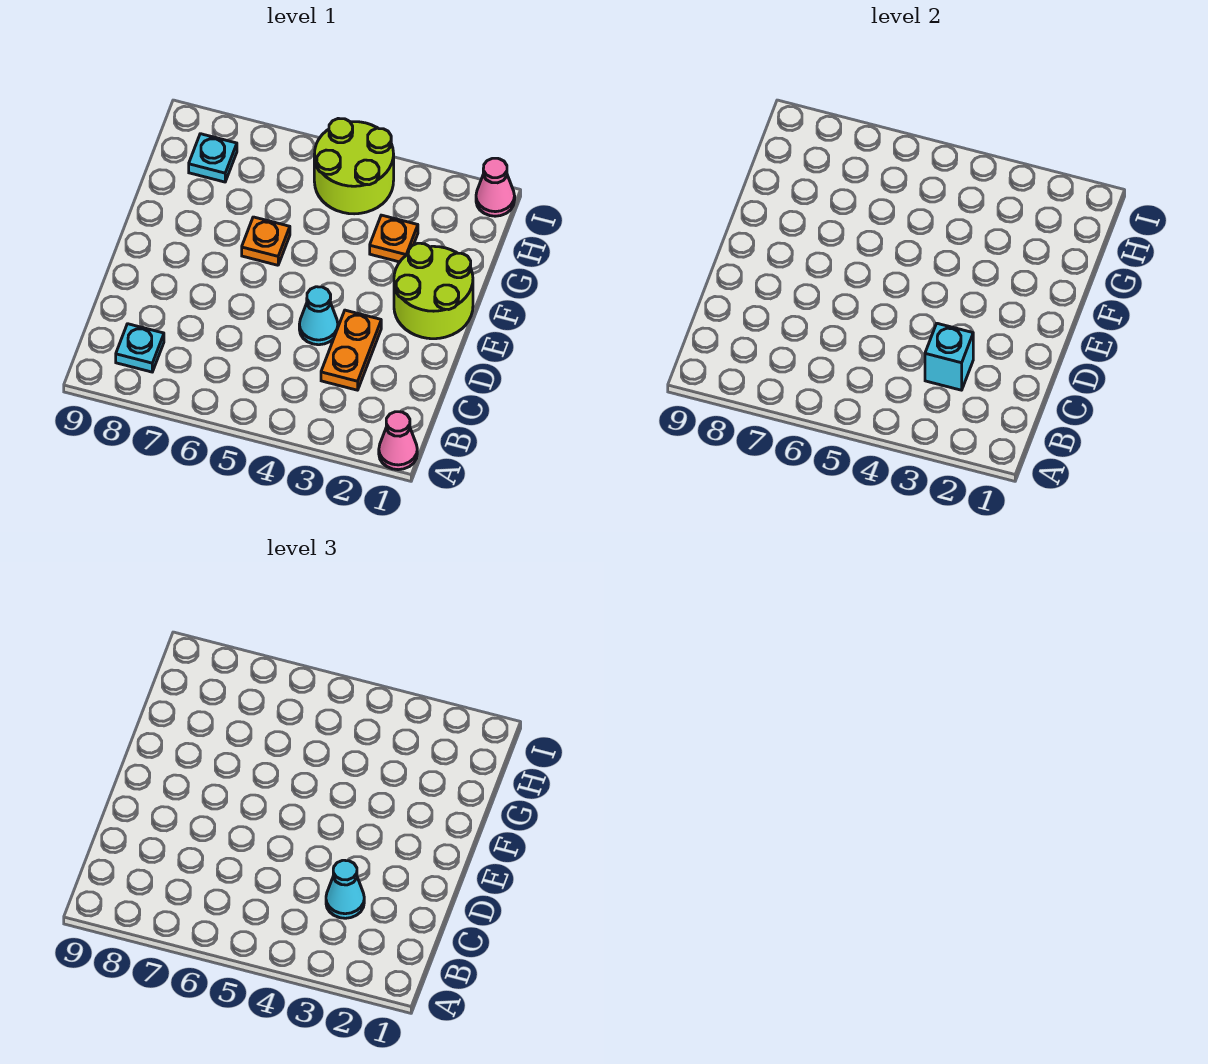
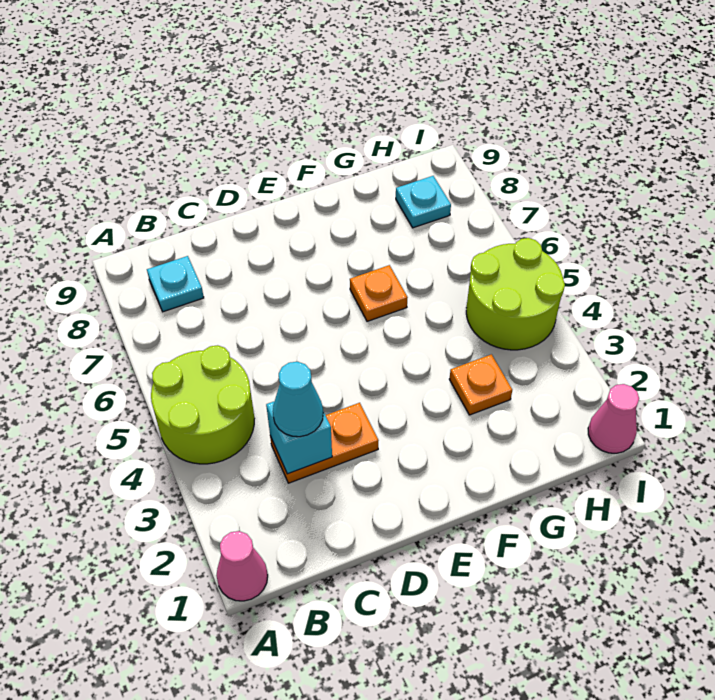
cyan 1x1 cone [299,287,338,345] -> none
lime 2x2 round brick [394,243,473,339] -> lime 2x2 round brick moved to [151,345,254,464]

